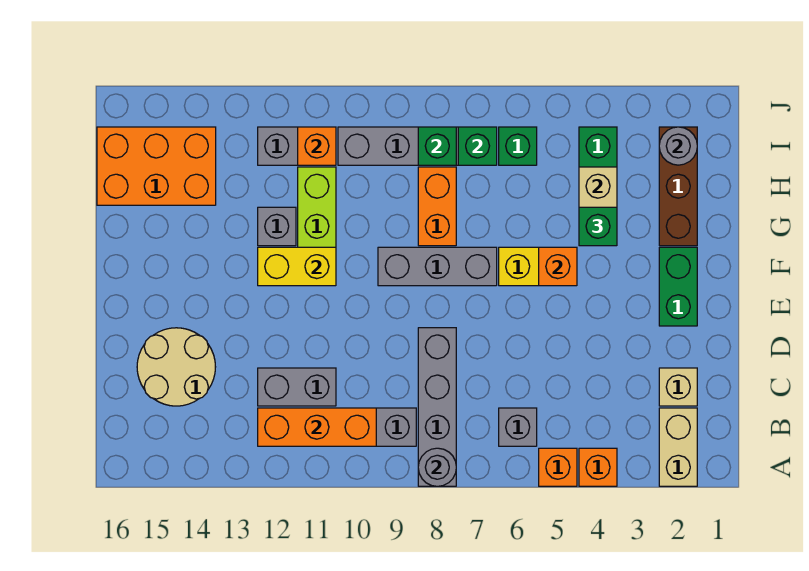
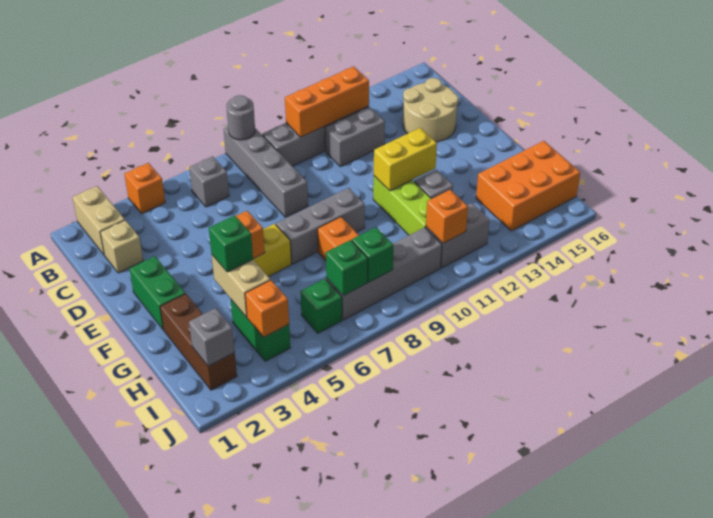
orange 1x1 brick [539,448,577,486] -> orange 1x1 brick moved to [245,280,289,337]
grey 1x1 round brick [659,127,697,165] -> grey 1x1 brick [189,308,235,366]

